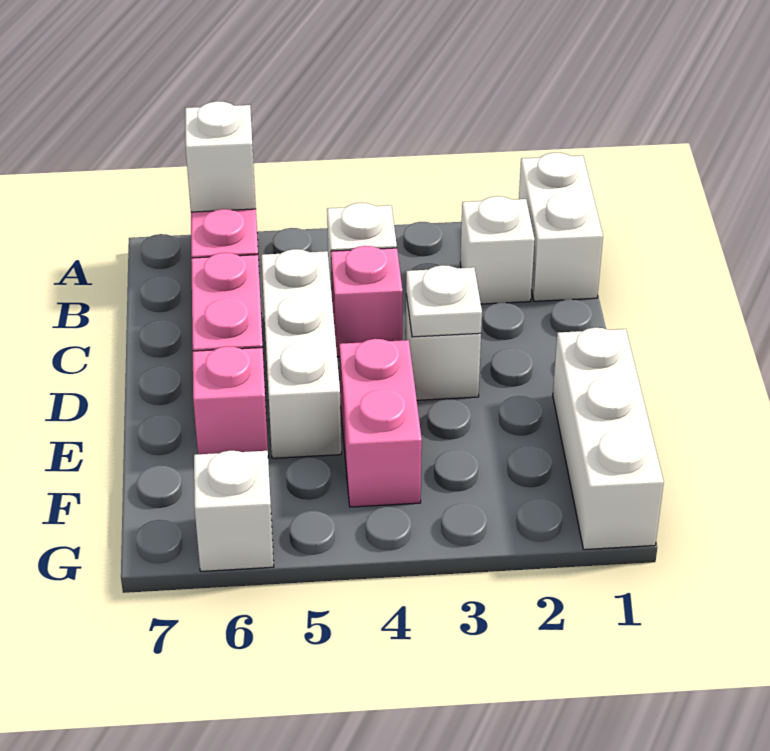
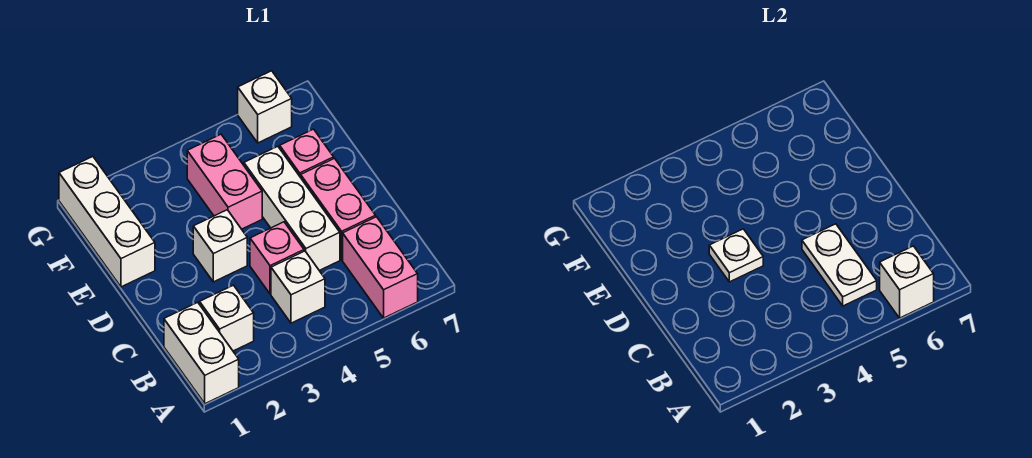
none -> white 1x2 plate [802,224,877,306]

